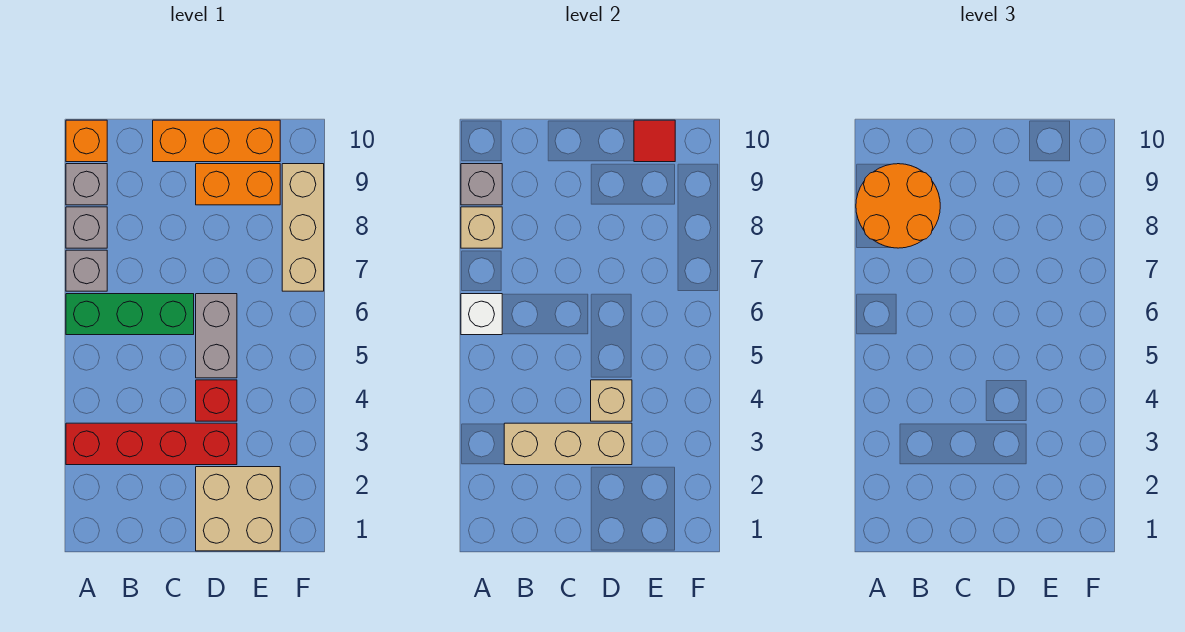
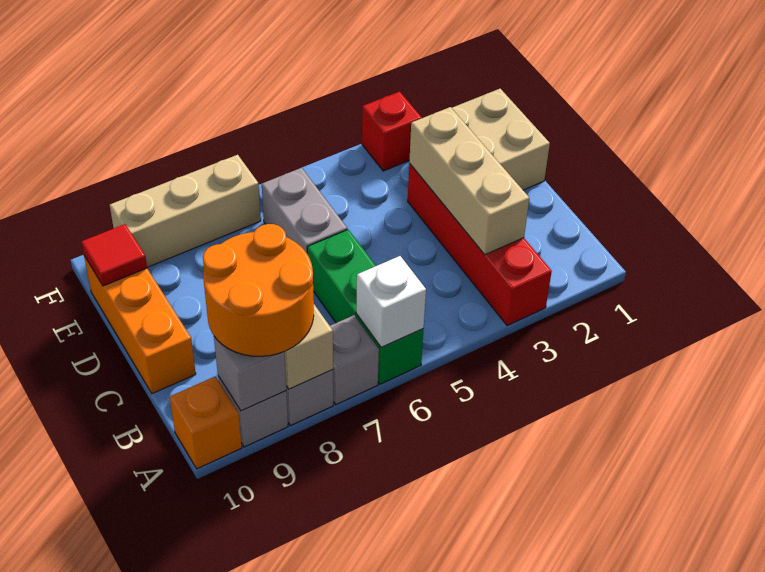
red 1x1 brick [196,380,237,421] -> red 1x1 brick moved to [362,92,422,171]
tan 1x1 brick [591,380,632,421] -> none
grey 1x2 brick [196,294,237,378] -> grey 1x2 brick turned to [262,168,347,254]
orange 1x2 brick [196,164,280,205] -> none

